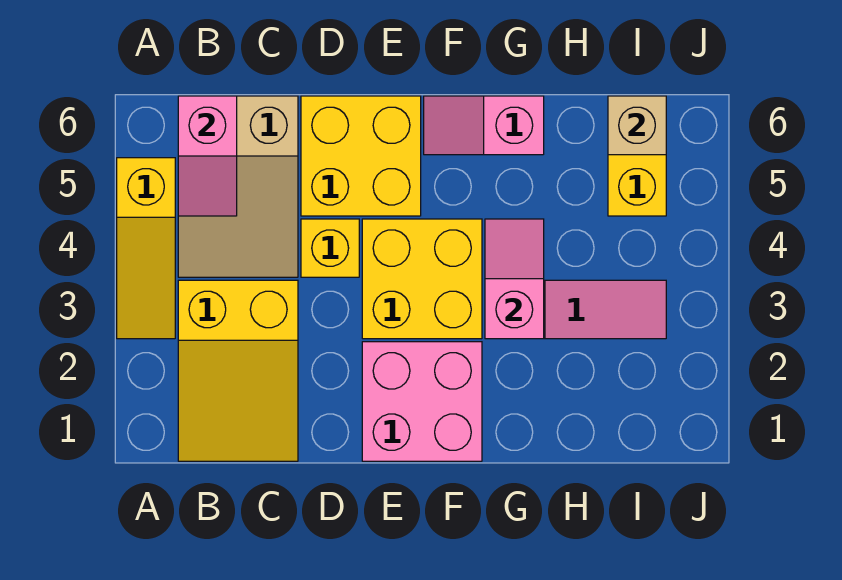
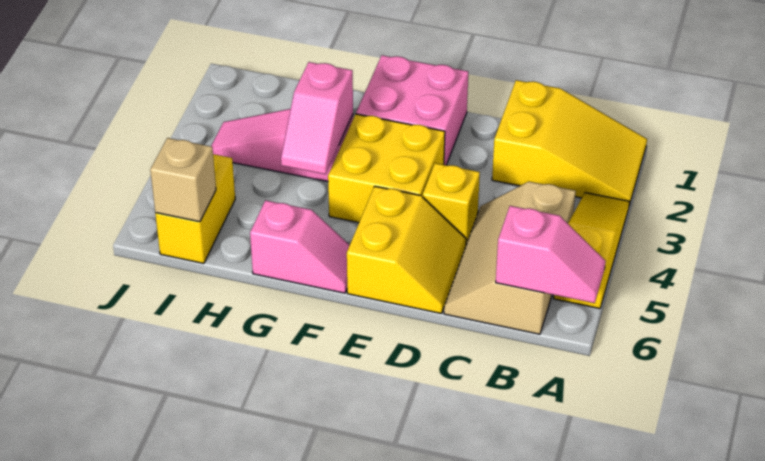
yellow 2x3 slope [178,280,298,461] -> yellow 2x3 slope turned to [492,80,647,205]
tan 2x3 slope [178,96,298,277] -> tan 2x3 slope turned to [444,182,576,334]
pink 1x2 slope [178,96,237,216] -> pink 1x2 slope turned to [496,206,606,303]
yellow 2x2 brick [301,96,421,216] -> yellow 2x2 slope [347,186,466,314]

